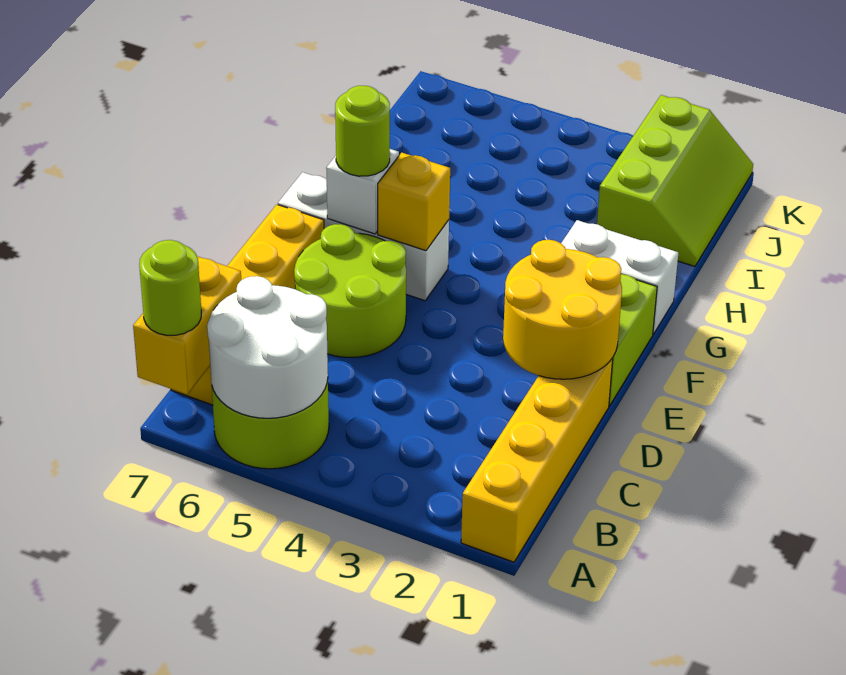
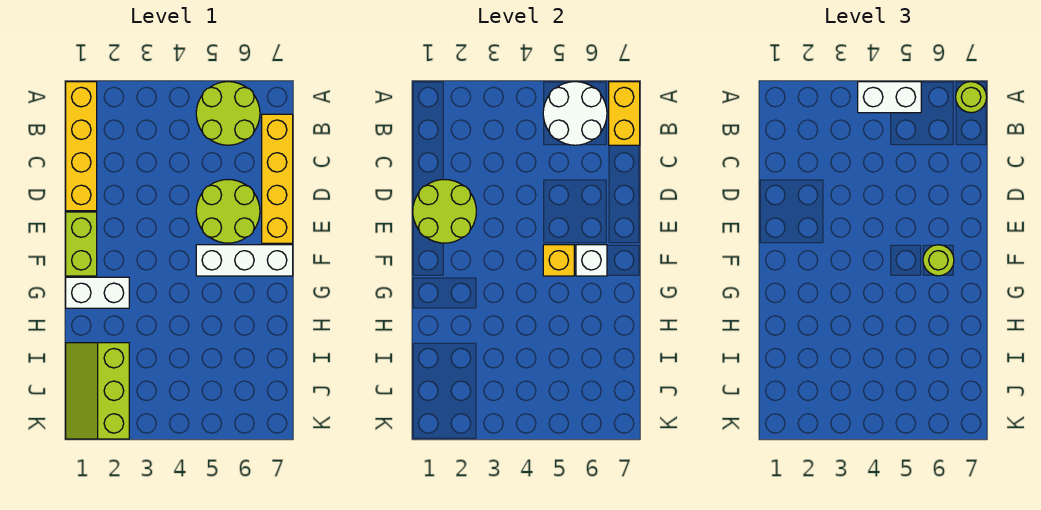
none -> white 1x2 brick [858,82,921,113]
yellow 2x2 round brick [503,240,622,379] -> lime 2x2 round brick [413,180,476,243]

